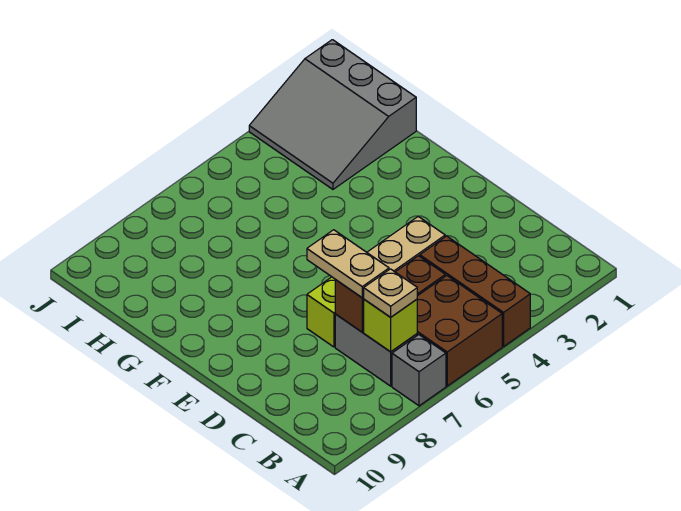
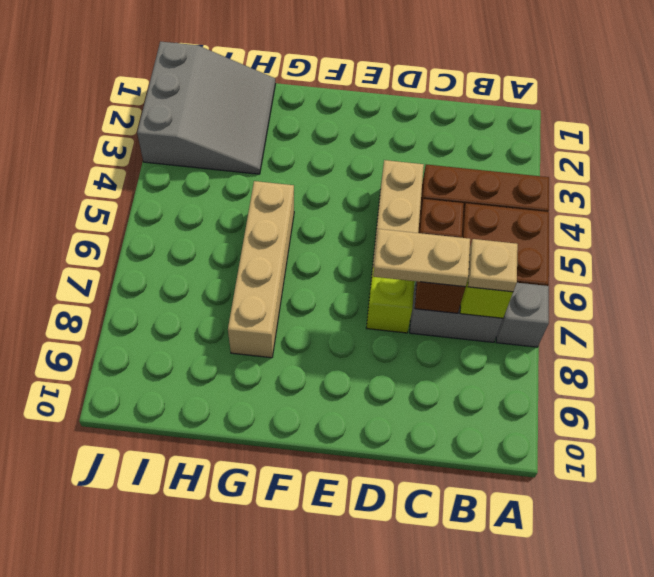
none -> tan 1x4 brick [228,181,294,358]
grey 3x3 slope [249,40,416,189] -> grey 3x3 slope turned to [137,42,276,174]

